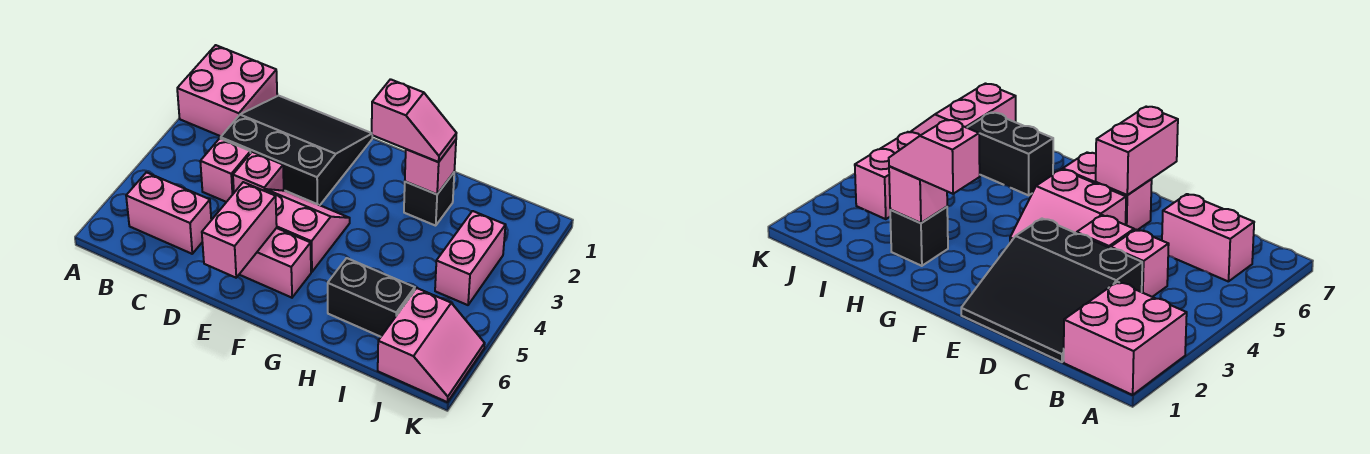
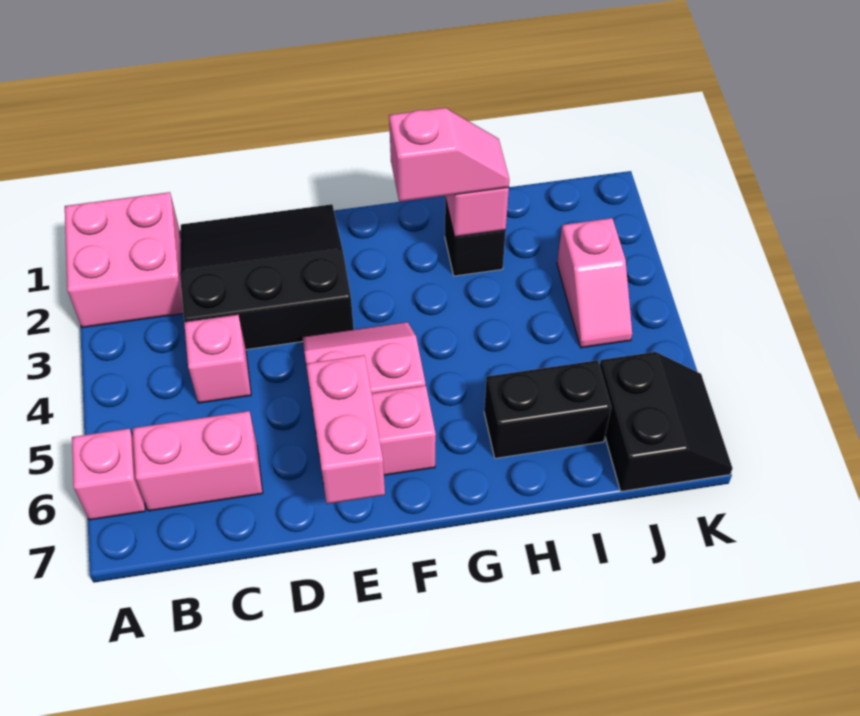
pink 1x1 brick [233,152,284,192] -> pink 1x1 brick moved to [72,429,145,520]
pink 1x2 brick [435,211,505,305] -> pink 1x2 slope [557,218,632,348]
pink 2x2 slope [378,288,485,402] -> black 2x2 slope [600,352,733,492]

